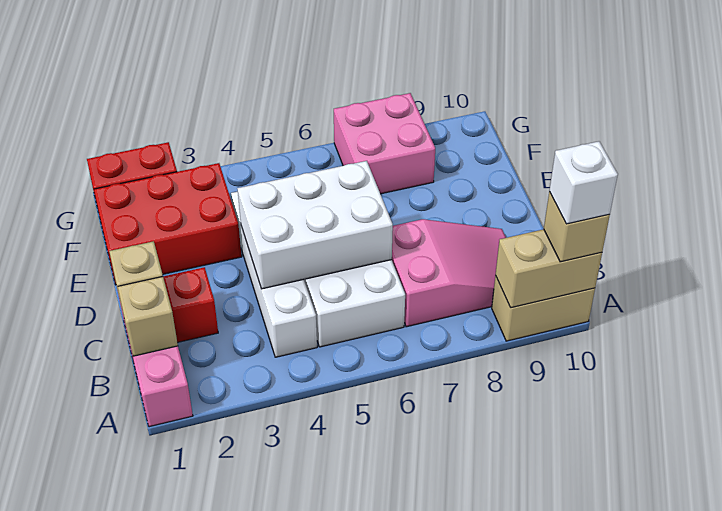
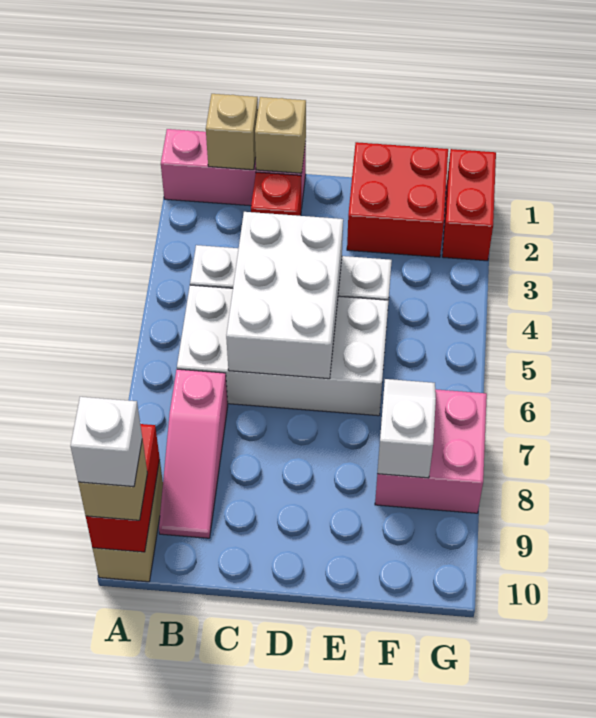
tan 1x2 brick [496,229,602,308] -> red 1x2 brick [86,424,160,552]
pink 2x3 slope [392,219,506,327] -> pink 1x3 slope [159,369,228,538]
red 2x3 brick [94,163,242,285] -> red 2x2 brick [347,142,448,257]
none -> white 1x2 slope [377,379,436,478]

